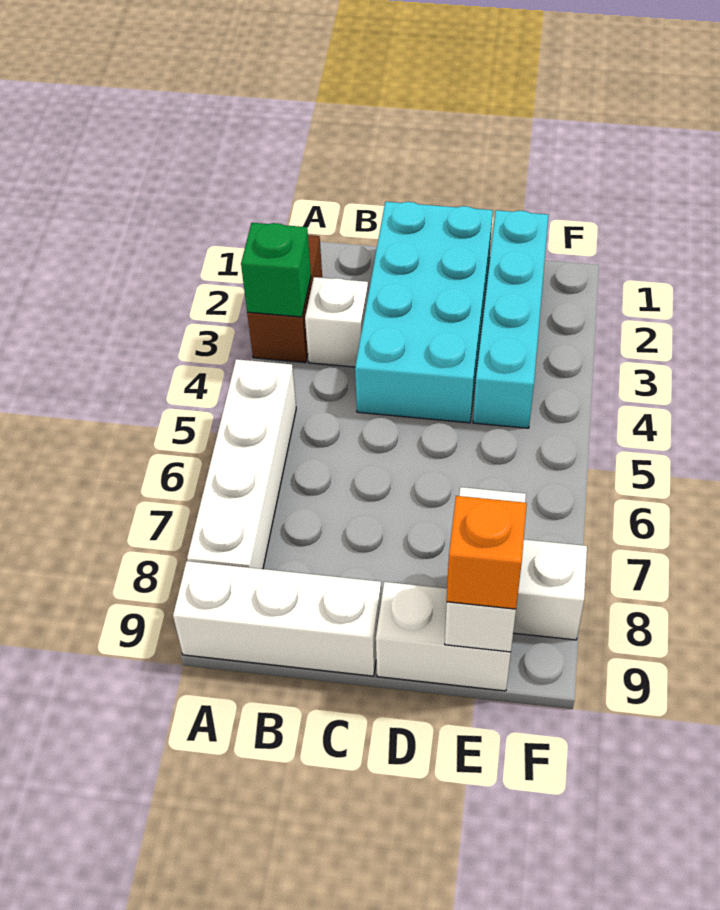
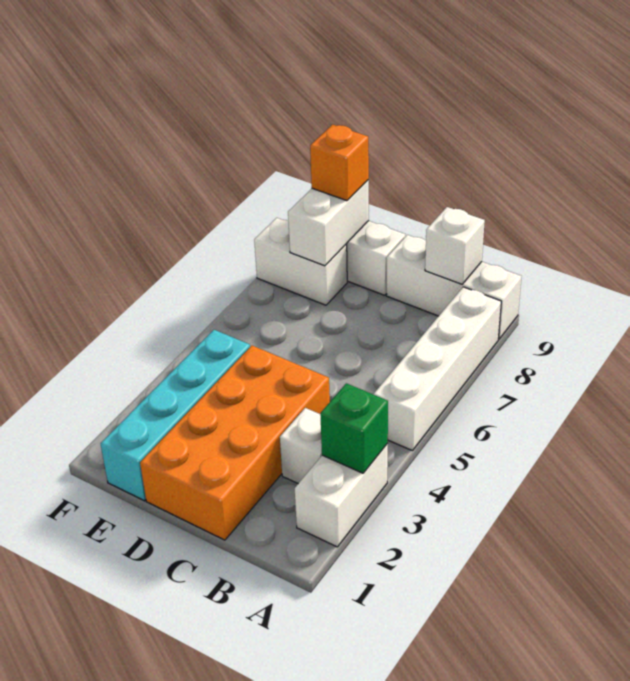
brown 1x2 brick [247,235,322,363] -> white 1x2 brick [295,444,388,547]
none -> white 1x1 brick [425,207,485,284]
cyan 2x4 brick [355,202,493,423] -> orange 2x4 brick [140,346,330,540]

